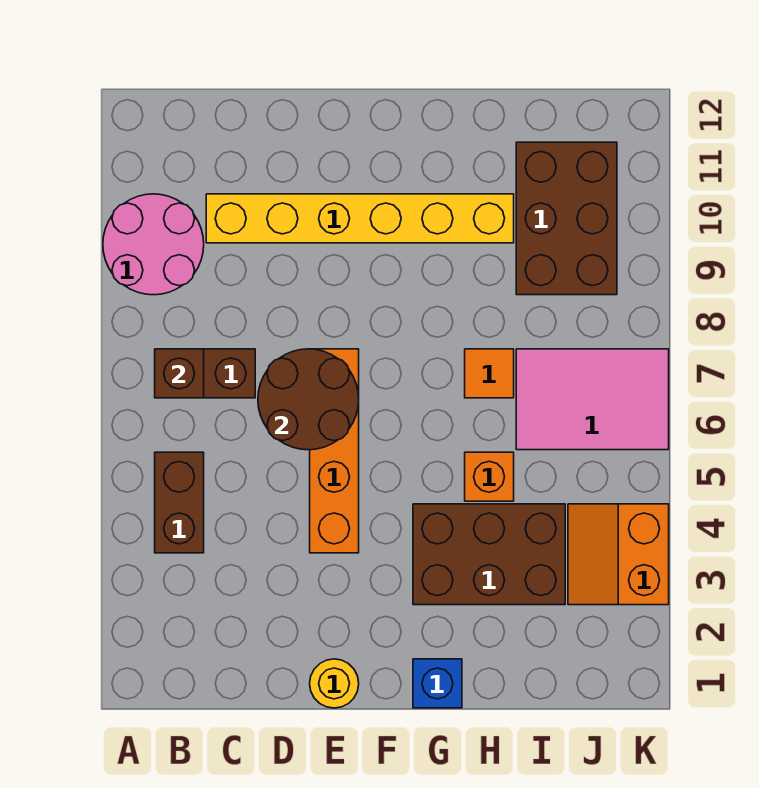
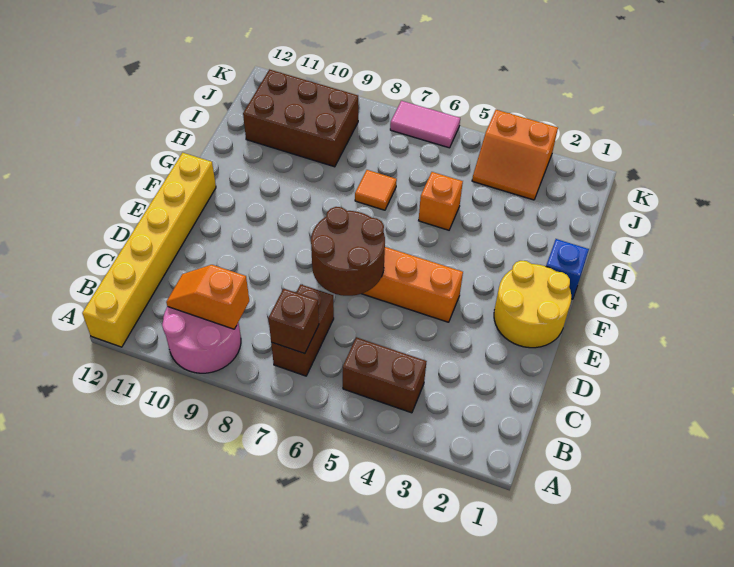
none -> orange 1x2 slope [166,265,249,329]
yellow 1x6 brick [206,194,514,243] -> yellow 1x6 brick moved to [82,153,216,347]
yellow 1x1 round brick [310,659,359,708] -> yellow 2x2 round brick [494,261,571,348]
brown 2x3 brick [413,504,565,605] -> none
pink 2x3 tile [516,349,669,450] -> pink 1x2 tile [390,101,460,148]

